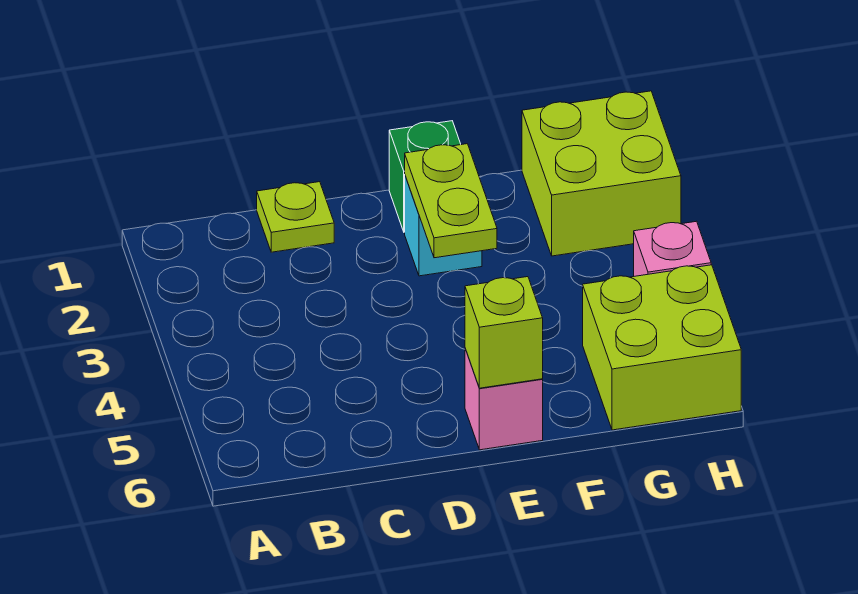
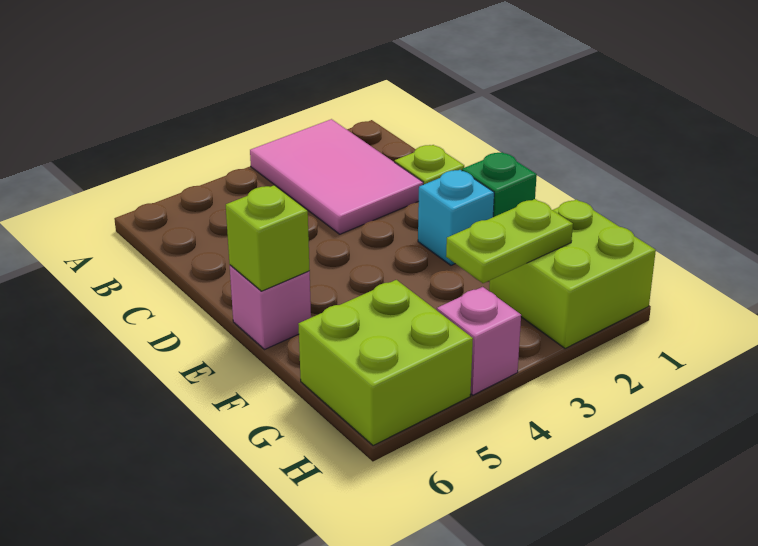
none -> pink 2x3 tile [250,119,423,234]
lime 1x2 plate [405,144,497,258] -> lime 1x2 plate moved to [446,199,573,283]

